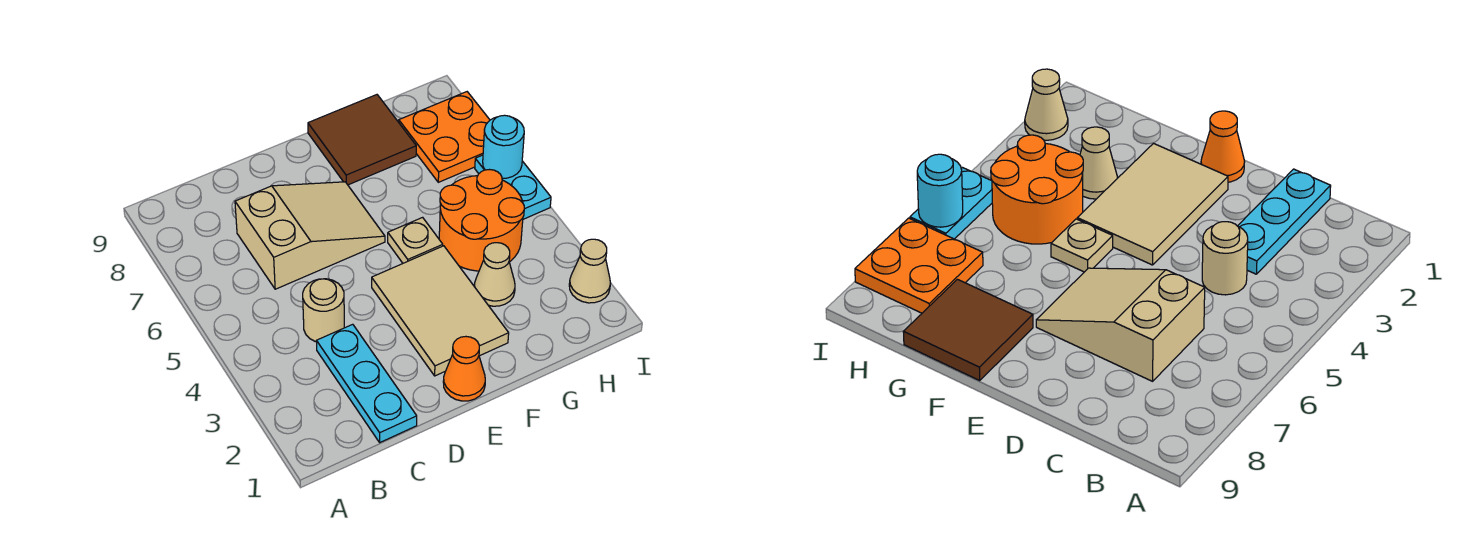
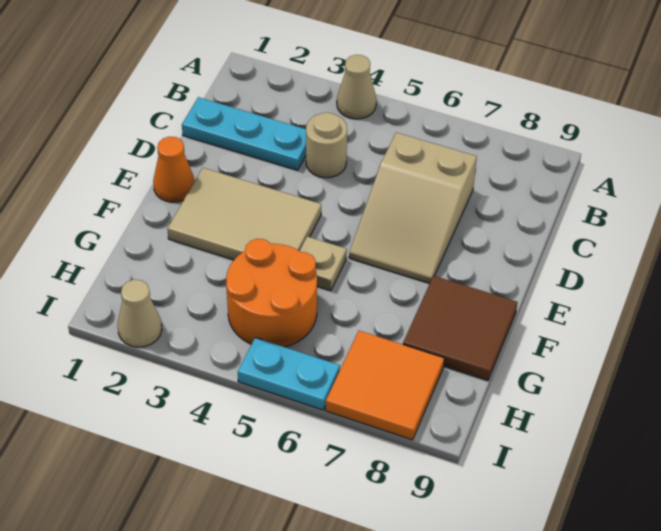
tan 1x1 cone [474,243,515,306] -> tan 1x1 cone moved to [337,55,376,119]
orange 2x2 plate [399,92,490,182] -> orange 2x2 tile [325,331,444,440]
cyan 1x1 round brick [483,115,524,178] -> none

